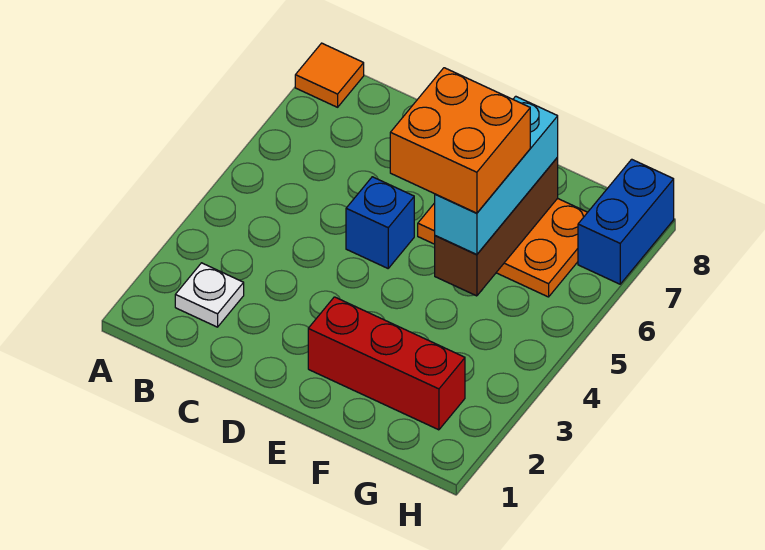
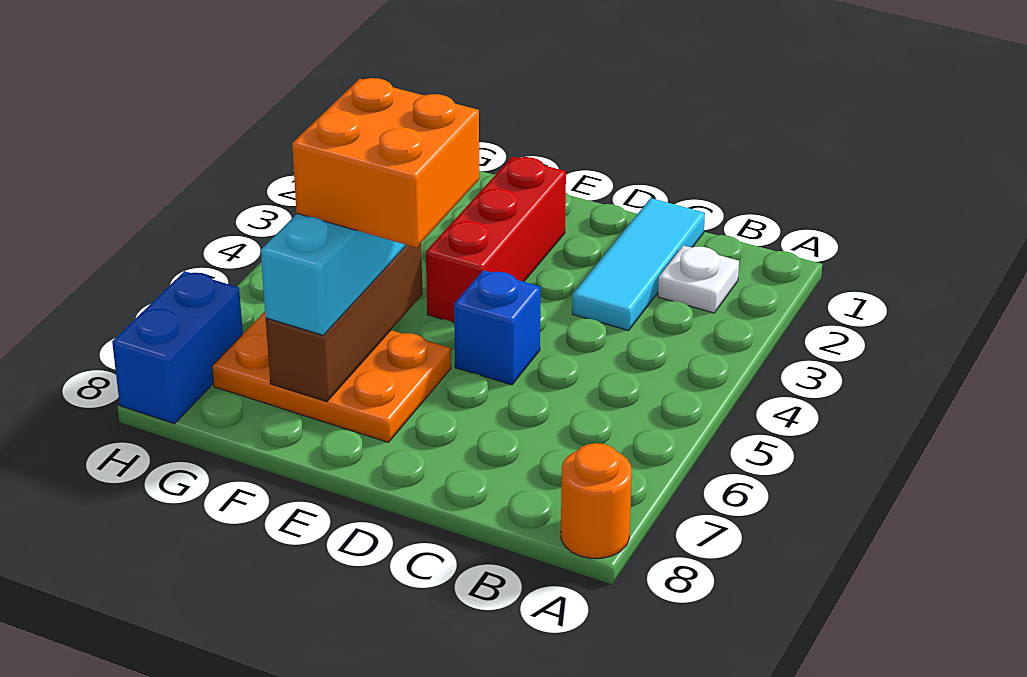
orange 1x1 tile [295,43,364,107] -> orange 1x1 round brick [561,443,632,558]
none -> cyan 1x3 tile [572,198,705,331]
red 1x3 brick [308,297,465,430] -> red 1x3 brick turned to [426,157,566,323]

